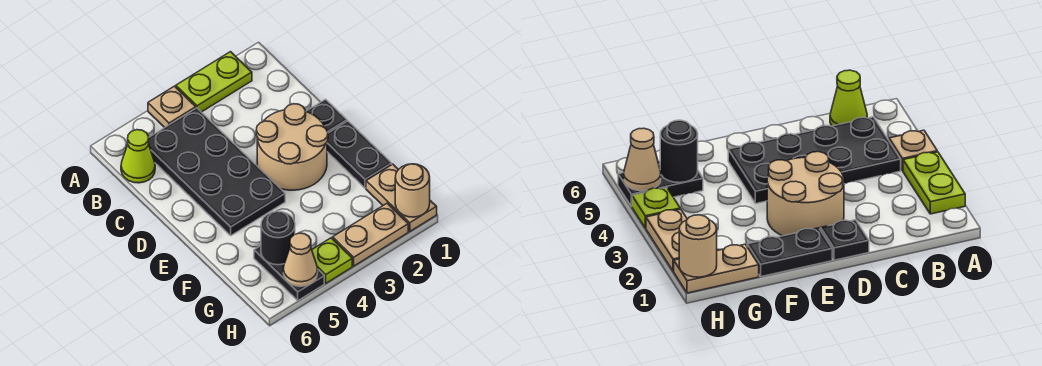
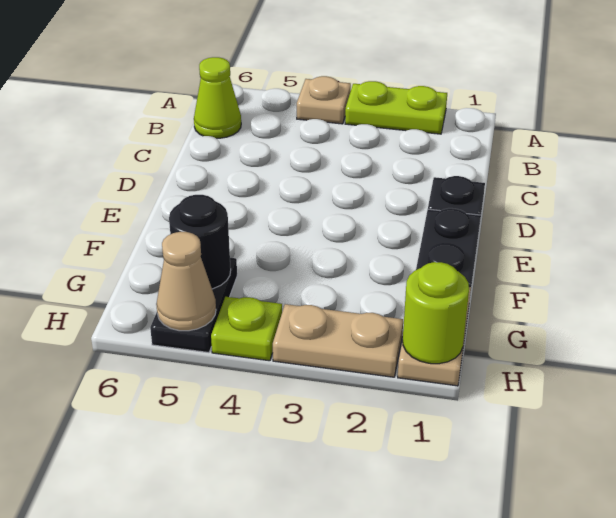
black 2x4 plate [149,108,285,235] -> none
tan 2x2 round brick [256,104,328,190] -> none
tan 1x1 round brick [395,164,430,217] -> lime 1x1 round brick [403,262,469,364]

